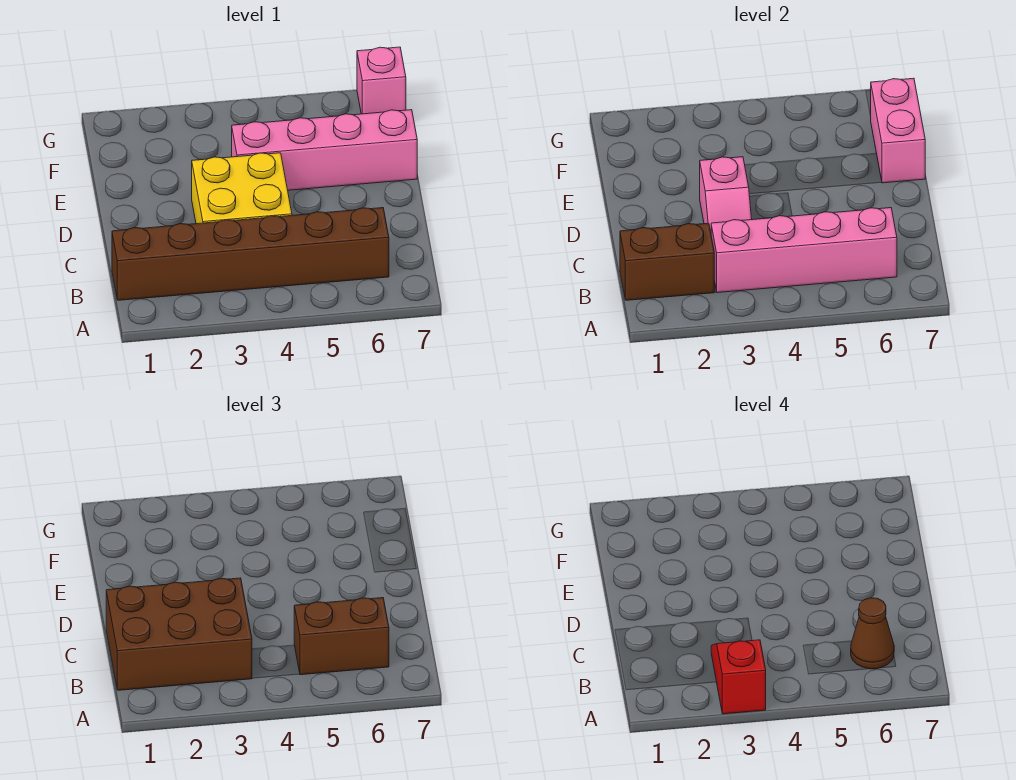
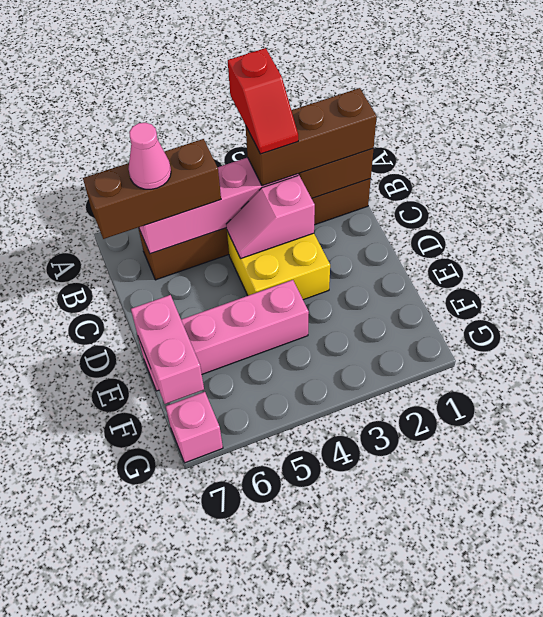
brown 2x3 brick [106,578,252,690] -> brown 1x3 brick [246,88,377,186]
brown 1x2 brick [294,598,389,675] -> brown 1x3 brick [83,139,221,239]
brown 1x1 cone [851,598,894,669] -> pink 1x1 cone [128,123,171,189]
pink 1x2 slope [700,157,752,232] -> pink 1x2 slope turned to [226,175,315,259]

